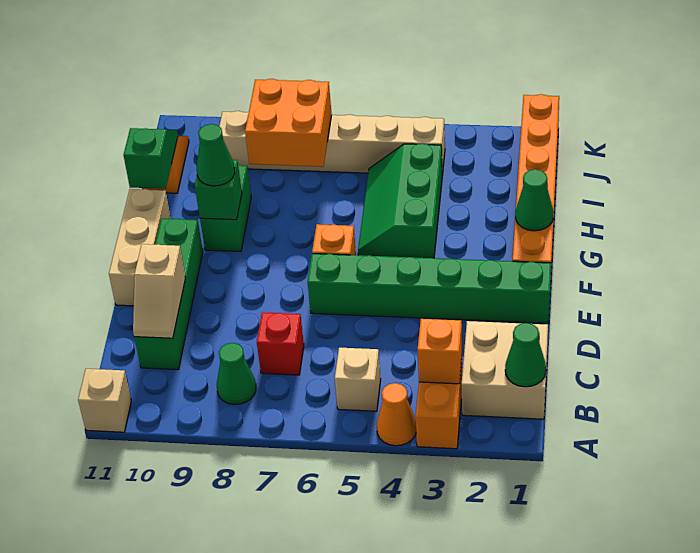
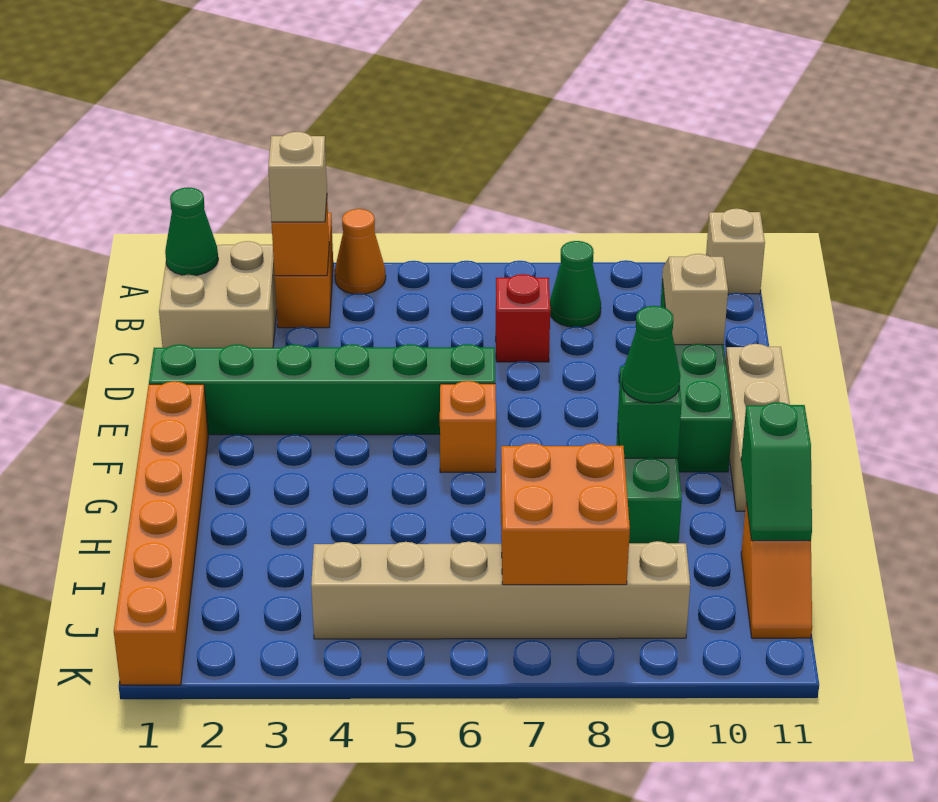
tan 1x1 brick [335,348,381,411] -> tan 1x1 brick moved to [268,132,327,222]
green 1x1 cone [515,169,553,231] -> none
green 2x3 slope [358,143,442,258] -> none

